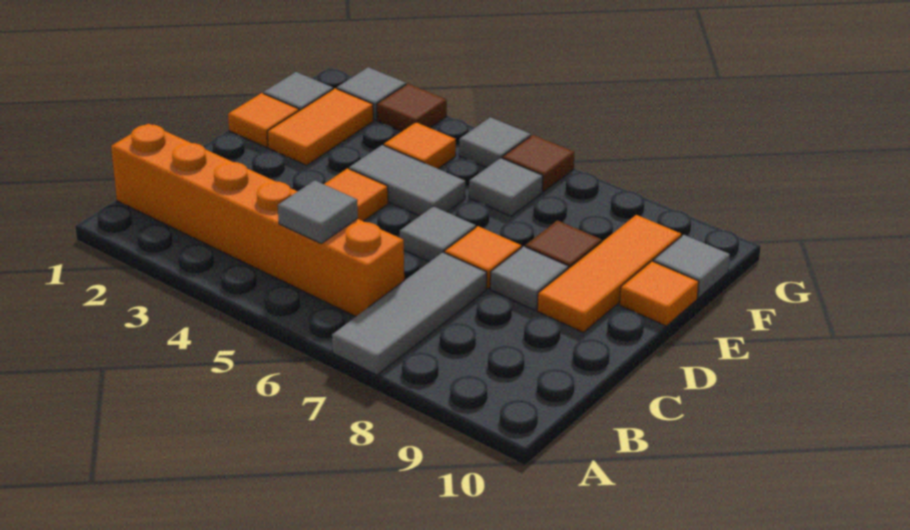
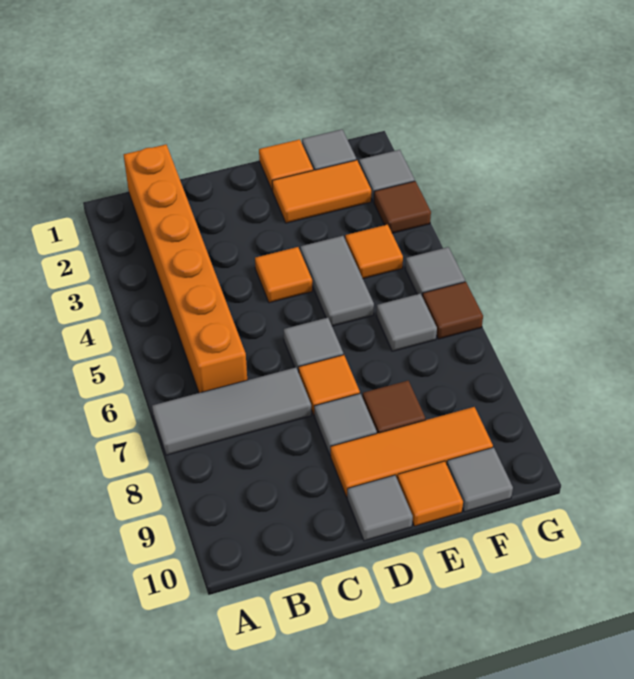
grey 1x1 tile [278,180,358,243] -> grey 1x1 tile moved to [347,475,413,541]

